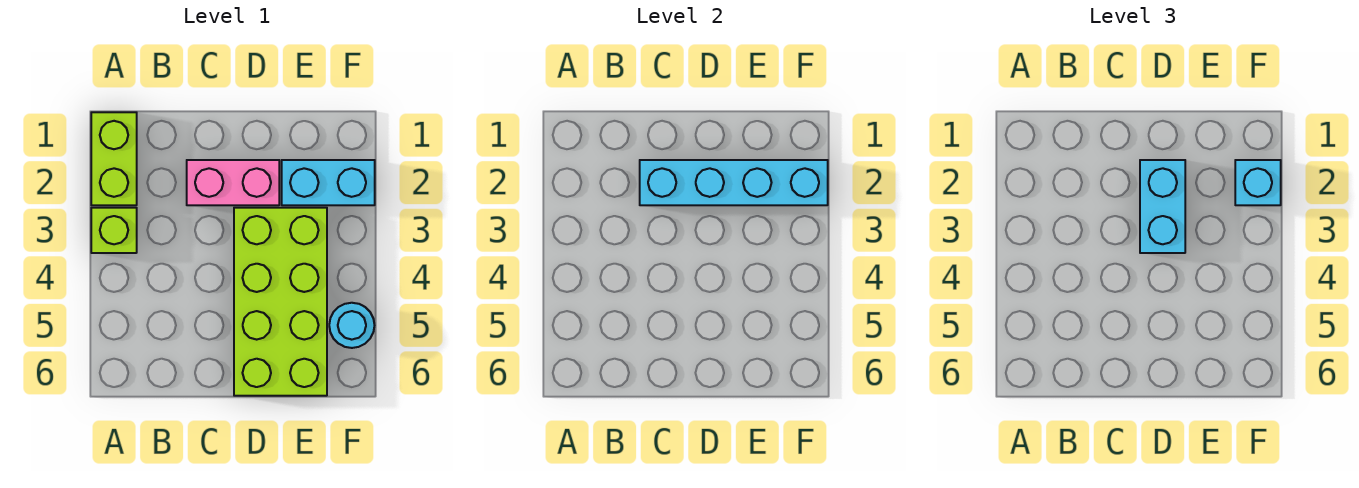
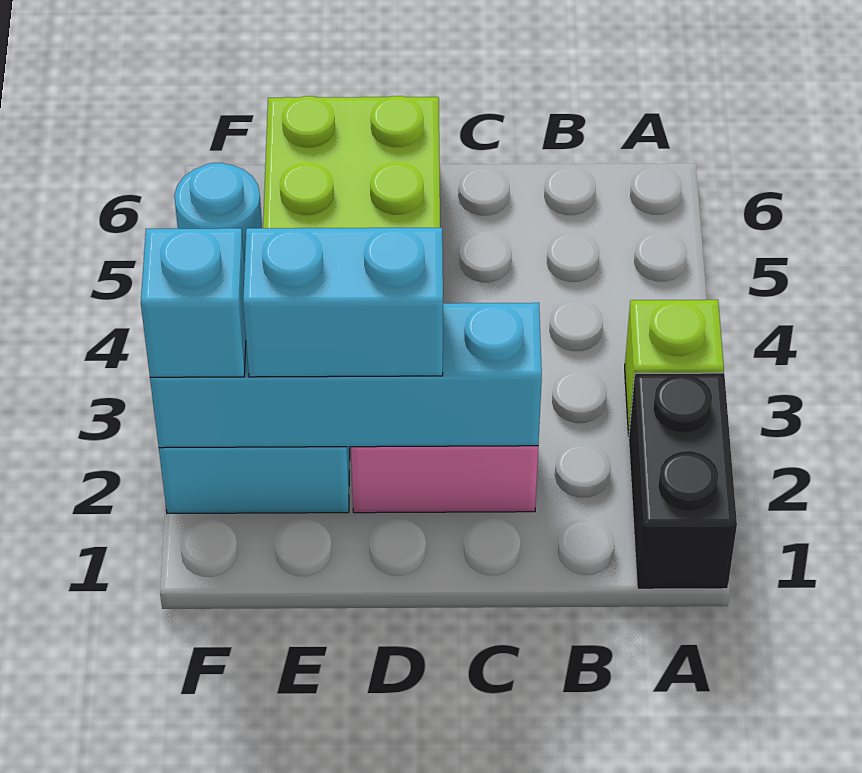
lime 1x2 brick [91,112,137,205] -> black 1x2 brick [629,373,737,589]
cyan 1x2 brick [1140,160,1185,253] -> cyan 1x2 brick turned to [243,228,443,377]

